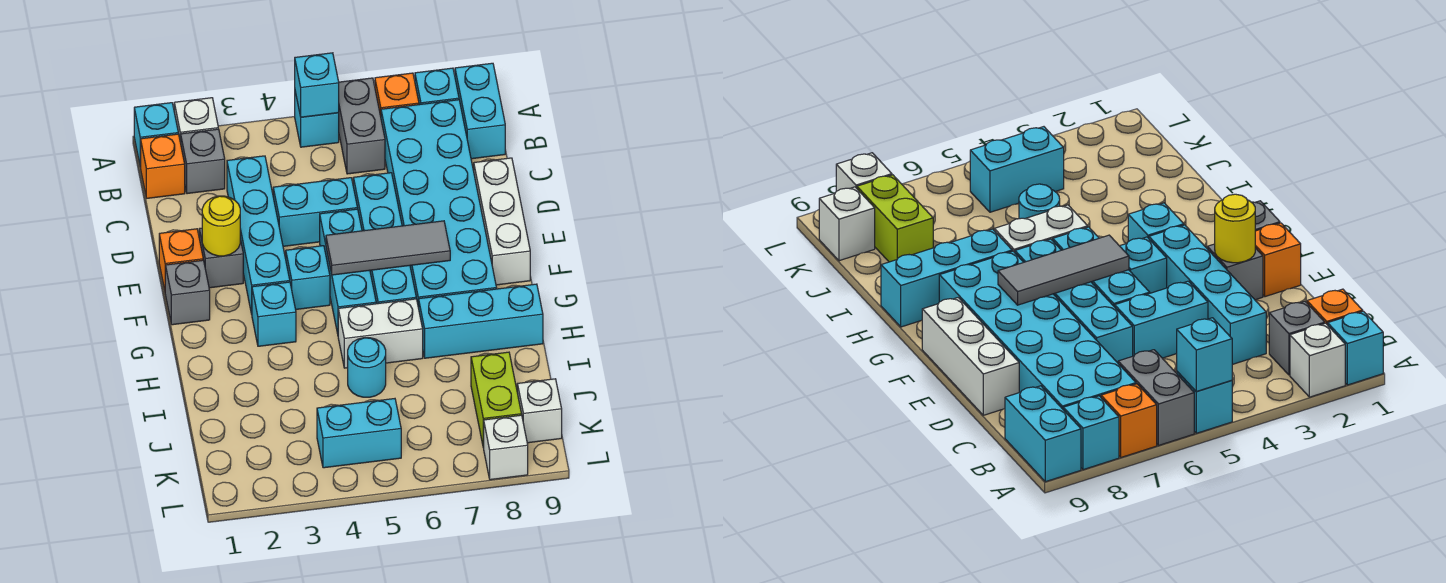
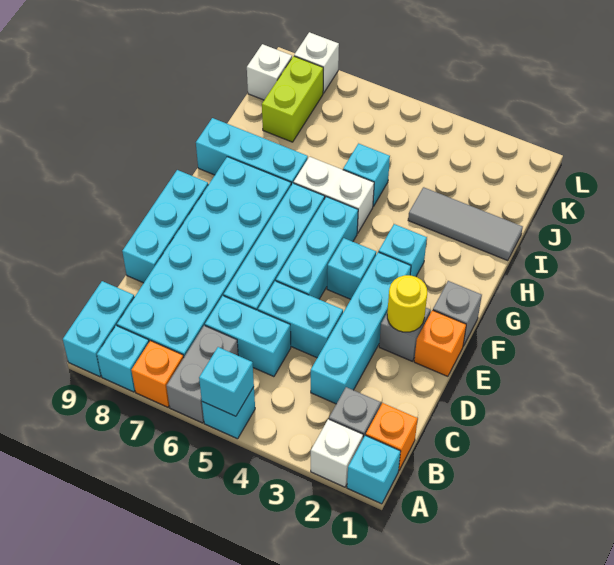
white 1x3 brick [474,158,530,285] -> cyan 1x3 brick [122,170,208,283]
grey 1x3 tile [326,221,450,275] -> grey 1x3 tile moved to [408,187,523,261]
cyan 1x1 round brick [348,338,386,397] -> cyan 1x1 brick [343,143,390,206]
cyan 1x2 brick [317,399,401,468] -> cyan 1x2 brick moved to [205,296,291,377]

